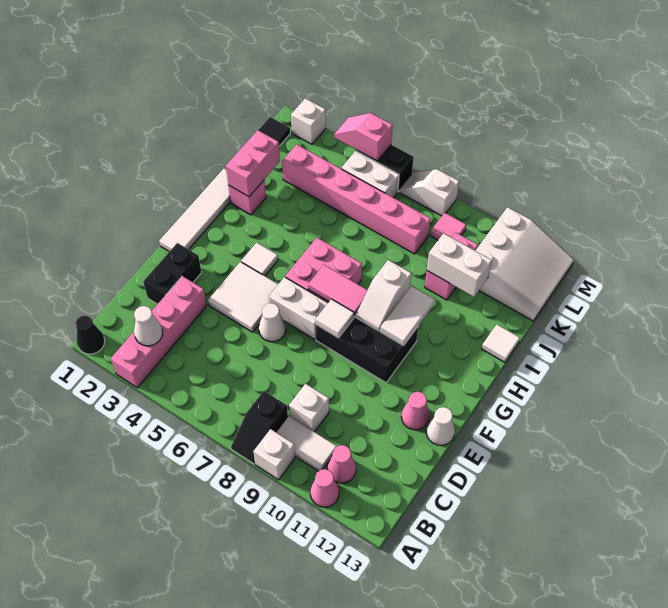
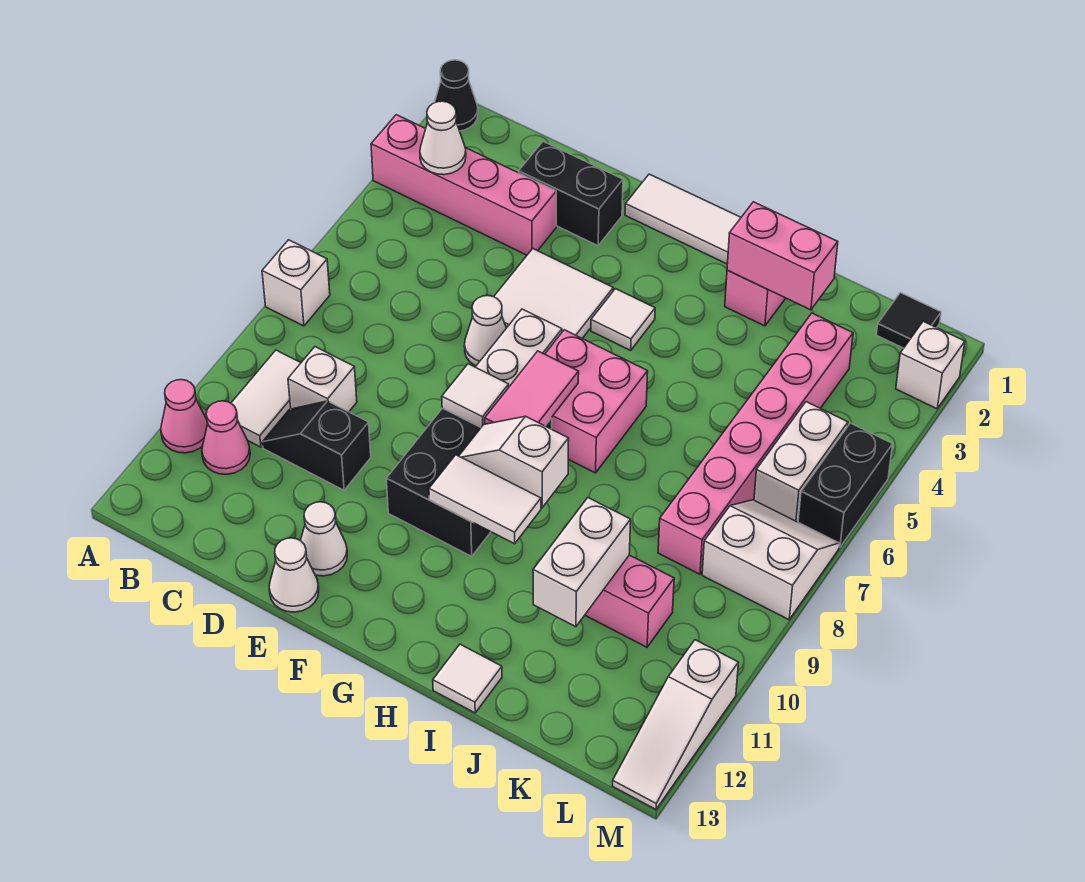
black 1x2 slope [231,391,288,464] -> black 1x2 slope moved to [262,401,371,490]
white 1x1 brick [254,429,295,480] -> white 1x1 brick moved to [262,240,330,326]
pink 1x1 cone [401,392,430,430] -> white 1x1 cone [301,502,347,576]
white 3x3 slope [475,207,574,321] -> white 1x3 slope [613,640,738,809]
pink 1x1 tile [430,213,466,240] -> none
pink 1x2 slope [334,113,393,161] -> none
white 1x2 slope [400,169,459,216] -> white 2x2 slope [702,500,839,620]

